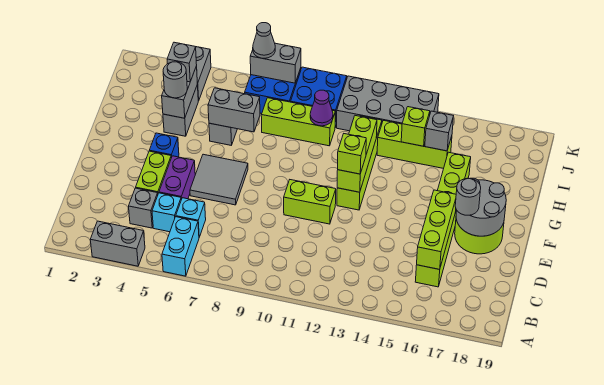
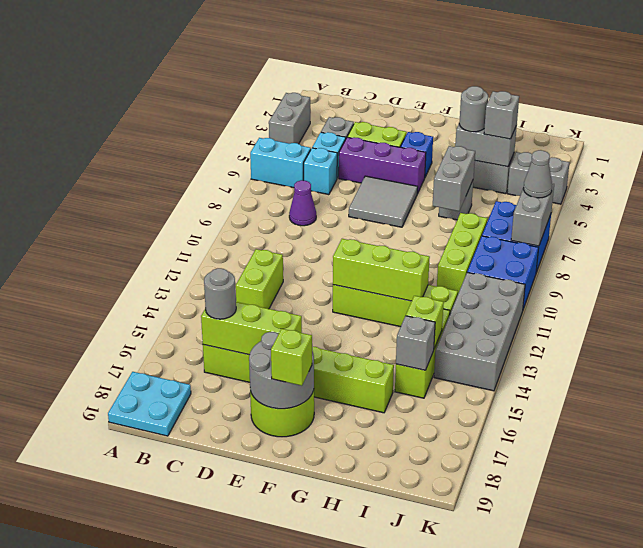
none -> cyan 2x2 plate [108,372,191,436]
purple 1x2 brick [159,156,195,199] -> purple 1x3 brick [339,137,426,194]
lime 1x2 brick [284,180,336,224] -> lime 1x2 brick moved to [235,249,283,309]
grey 1x1 round brick [455,178,481,215] -> grey 1x1 round brick moved to [204,268,236,319]
lime 1x1 brick [338,134,366,174] -> lime 1x1 brick moved to [271,329,312,386]
purple 1x1 cone [310,90,333,126] -> purple 1x1 cone moved to [289,180,316,226]

